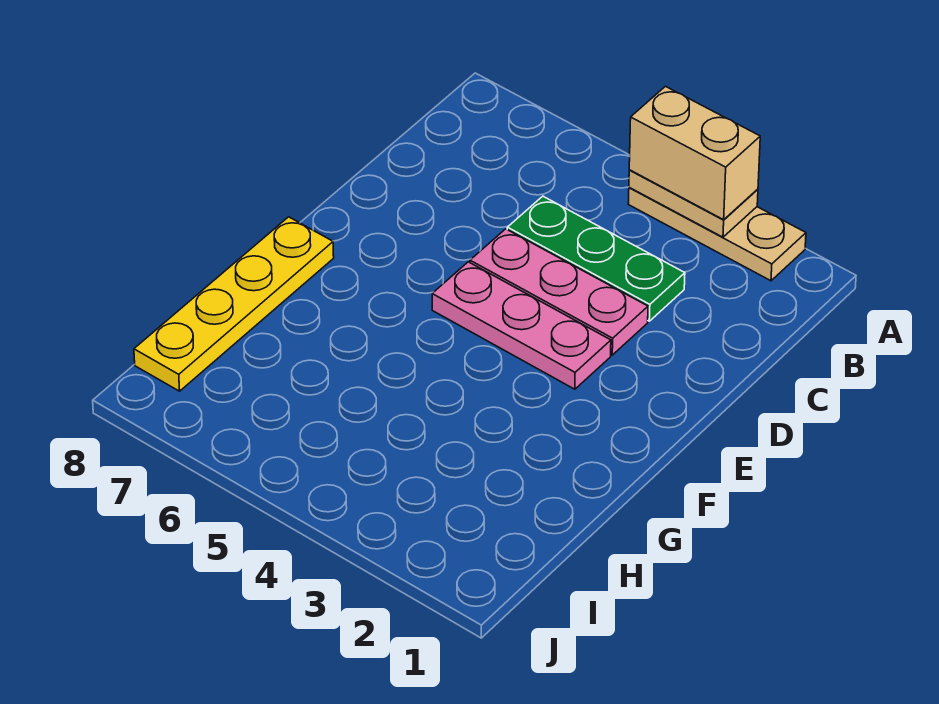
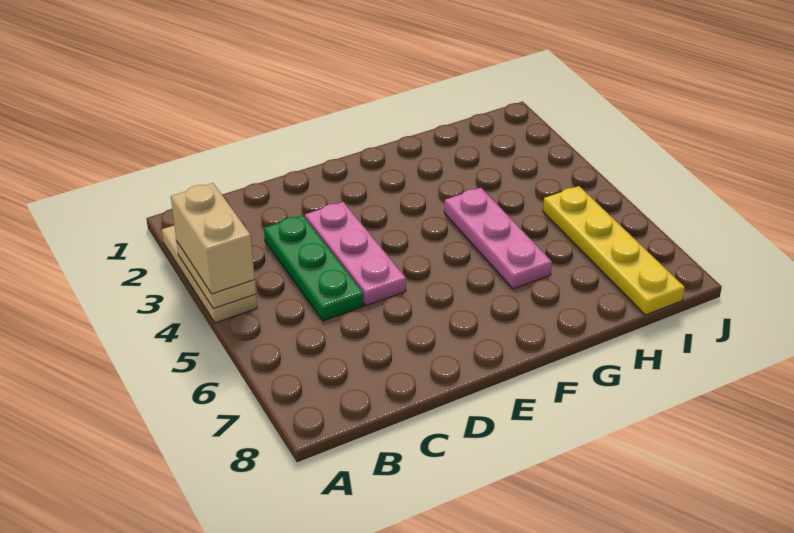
pink 1x3 plate [432,262,611,389] -> pink 1x3 plate moved to [444,188,552,289]
yellow 1x4 plate [134,217,334,391] -> yellow 1x4 plate turned to [543,186,685,315]

